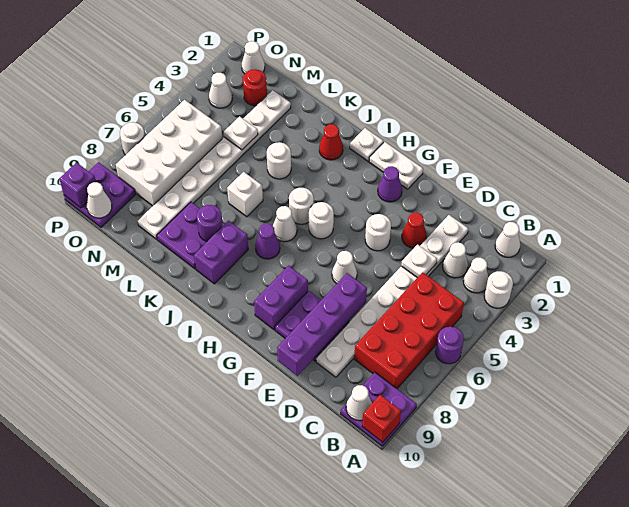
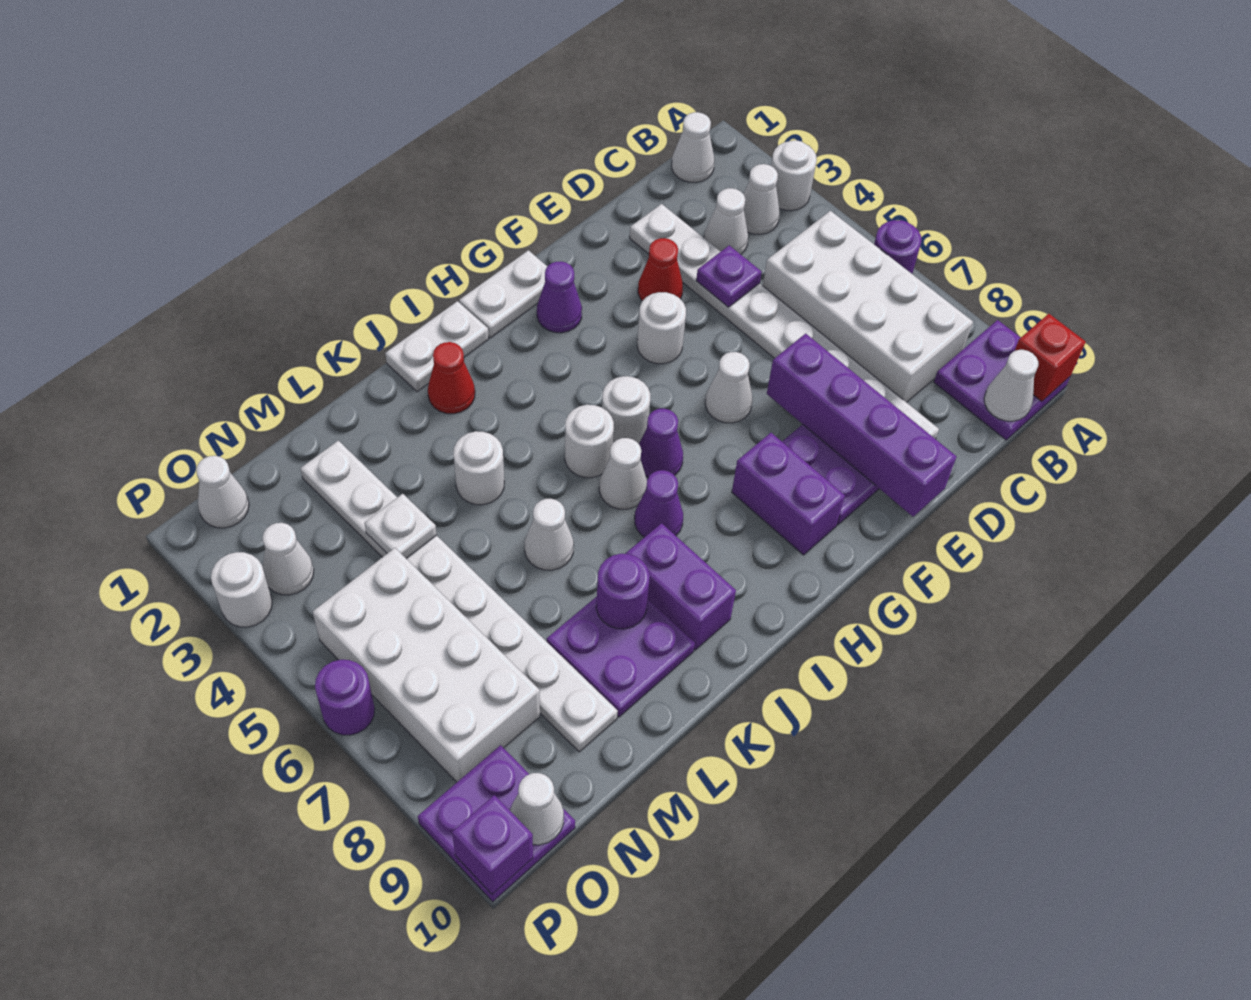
red 2x4 brick [354,272,464,388] -> white 2x4 brick [763,211,973,402]
white 1x1 plate [401,245,437,278] -> purple 1x1 plate [696,245,762,307]
none -> purple 1x1 cone [639,409,683,477]
white 1x1 plate [350,128,384,161] -> white 1x2 plate [385,301,489,392]
white 1x1 brick [227,172,263,217] -> white 1x1 cone [525,499,574,570]
red 1x1 round brick [243,69,267,106] -> none
none -> purple 1x1 round brick [315,660,375,735]
white 1x1 round brick [120,122,145,155] -> white 1x1 round brick moved to [211,552,272,627]

